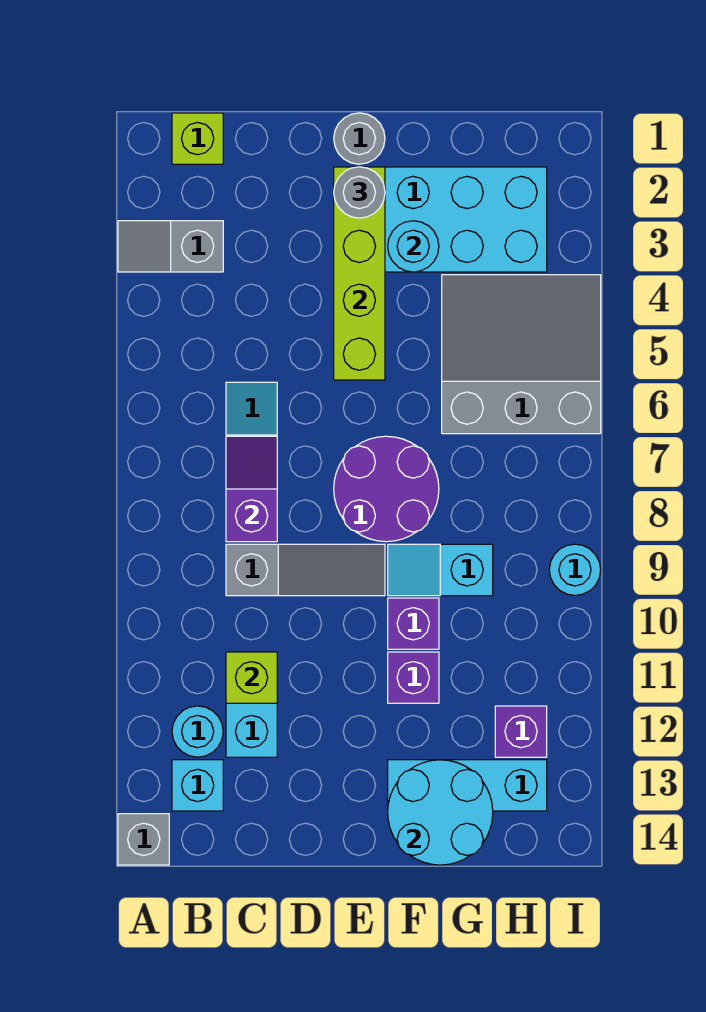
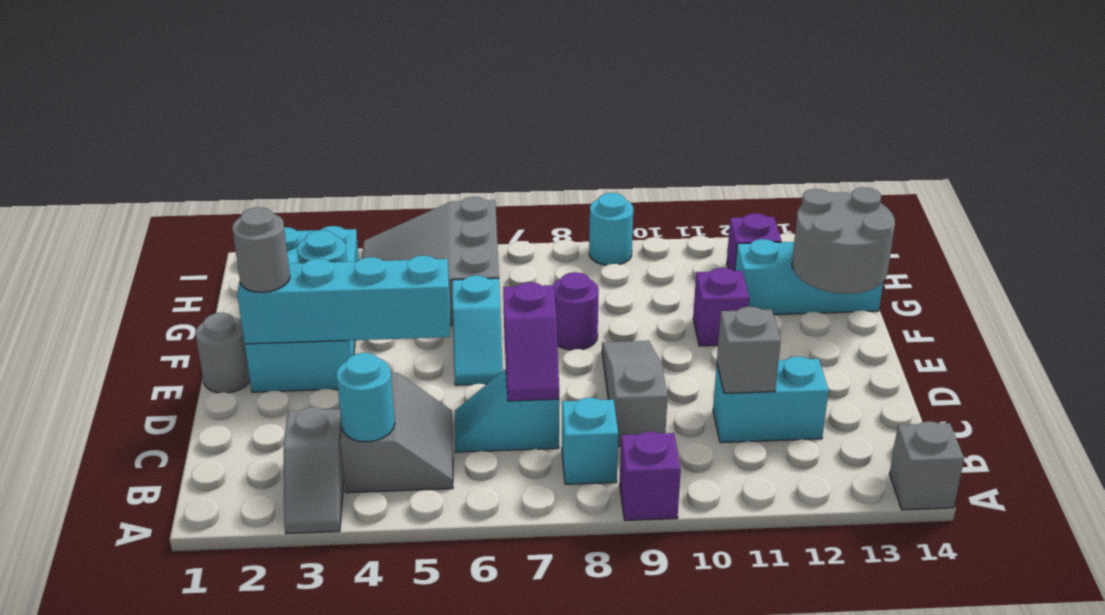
lime 1x1 brick [172,113,223,164] -> none
none -> grey 2x2 slope [340,373,453,493]
cyan 1x1 round brick [172,706,223,757] -> cyan 1x1 round brick moved to [336,353,395,442]
cyan 1x1 brick [172,760,223,811] -> cyan 1x1 brick moved to [562,398,618,484]
purple 1x2 slope [226,436,277,542] -> purple 1x2 slope turned to [503,282,559,401]
lime 1x1 brick [226,652,277,703] -> grey 1x1 brick [717,307,781,393]
lime 1x4 brick [334,167,385,380] -> cyan 1x4 brick [237,256,450,344]
purple 2x2 round brick [334,436,439,542] -> purple 1x1 round brick [553,272,599,350]
cyan 1x2 slope [388,544,493,596] -> cyan 1x2 slope moved to [452,275,503,385]
purple 1x1 brick [388,598,439,649] -> purple 1x1 brick moved to [620,431,681,521]
cyan 1x3 brick [388,760,547,811] -> cyan 1x3 brick turned to [735,239,883,315]
cyan 2x2 round brick [388,760,493,865] -> grey 2x2 round brick [792,187,895,294]

